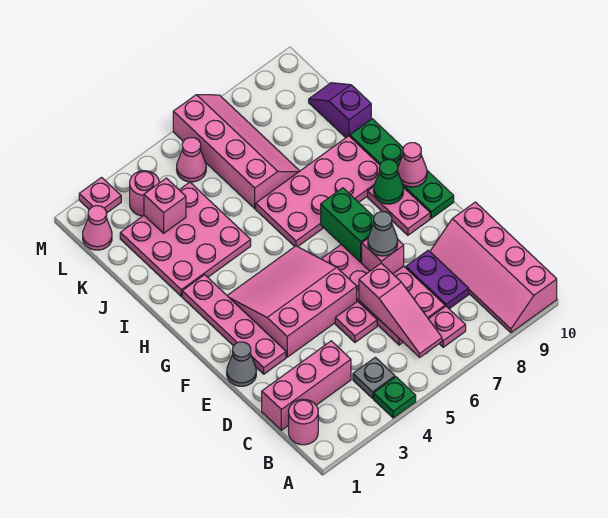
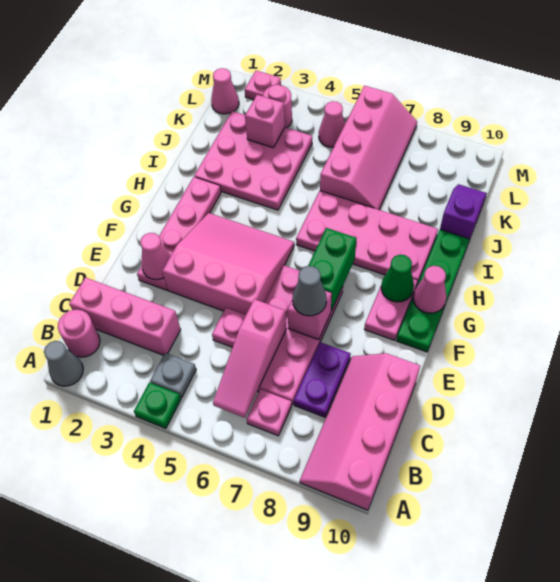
grey 1x1 cone [227,342,256,386] -> grey 1x1 cone moved to [44,341,83,386]
none -> pink 1x1 cone [140,233,171,280]

